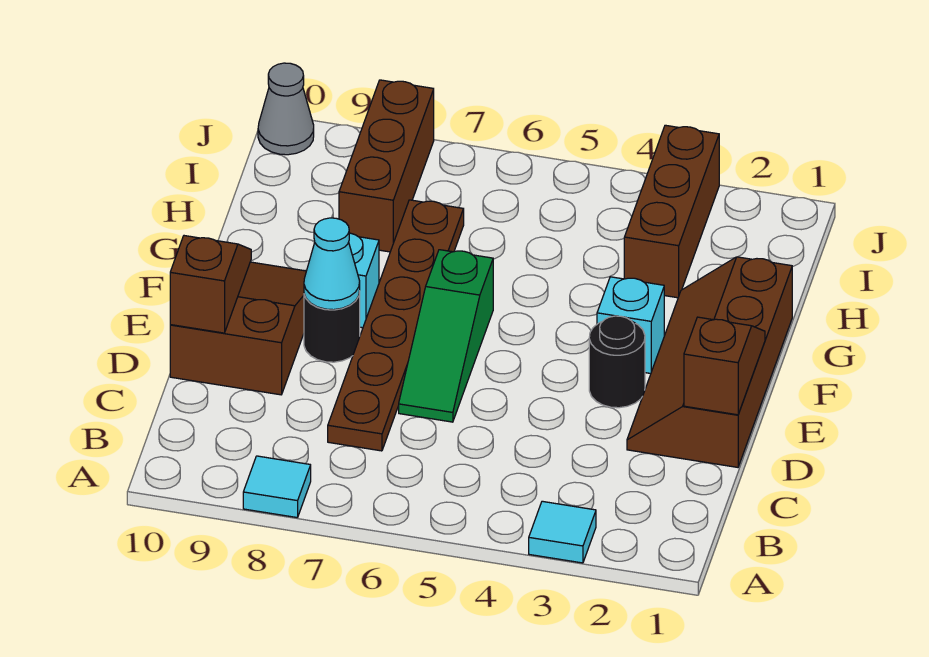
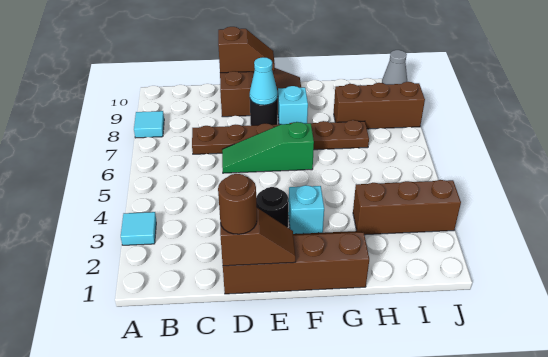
none -> brown 1x1 round brick [218,174,257,234]

